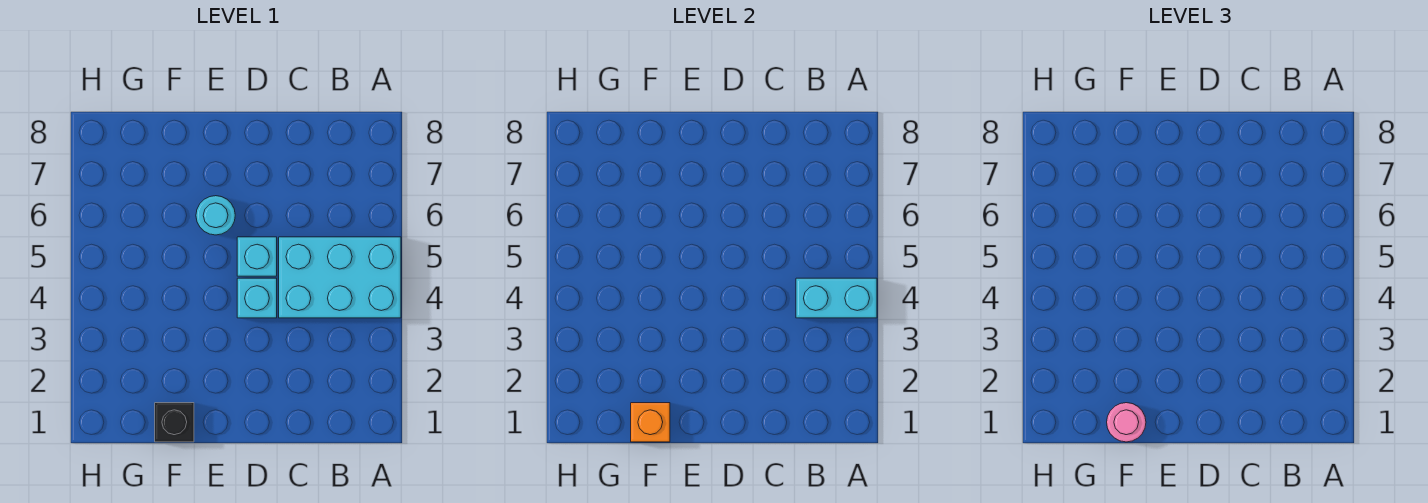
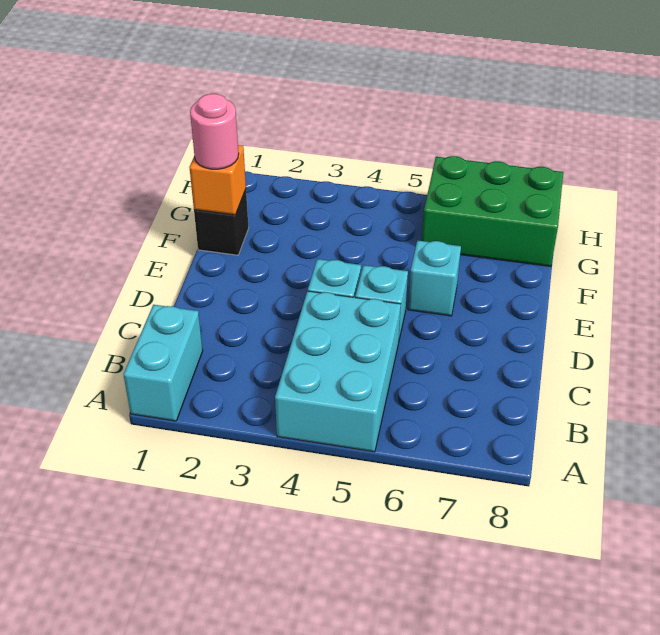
cyan 1x2 brick [796,278,877,318] -> cyan 1x2 brick moved to [123,305,203,421]
cyan 1x1 round brick [196,196,235,235] -> cyan 1x1 brick [408,240,461,316]
none -> green 2x3 brick [422,156,563,267]

